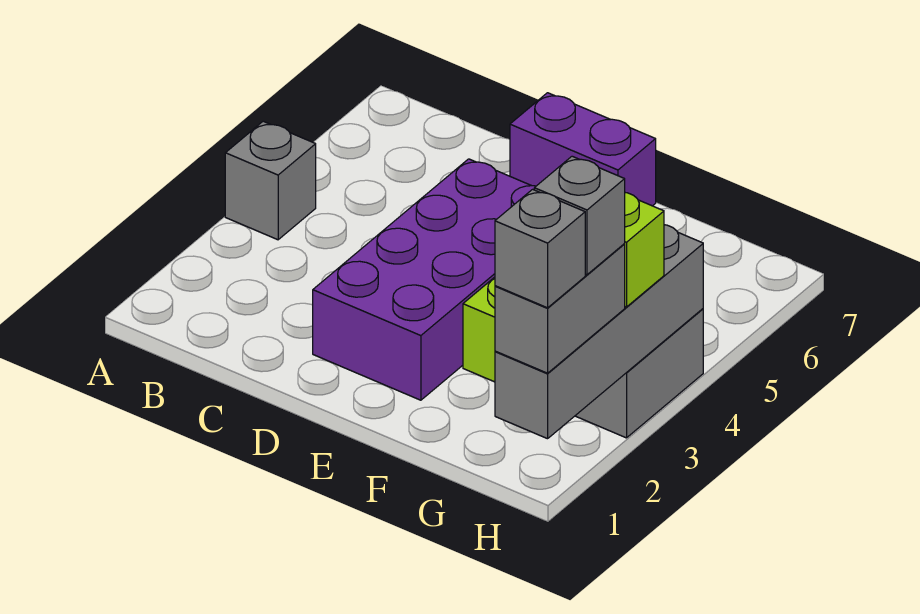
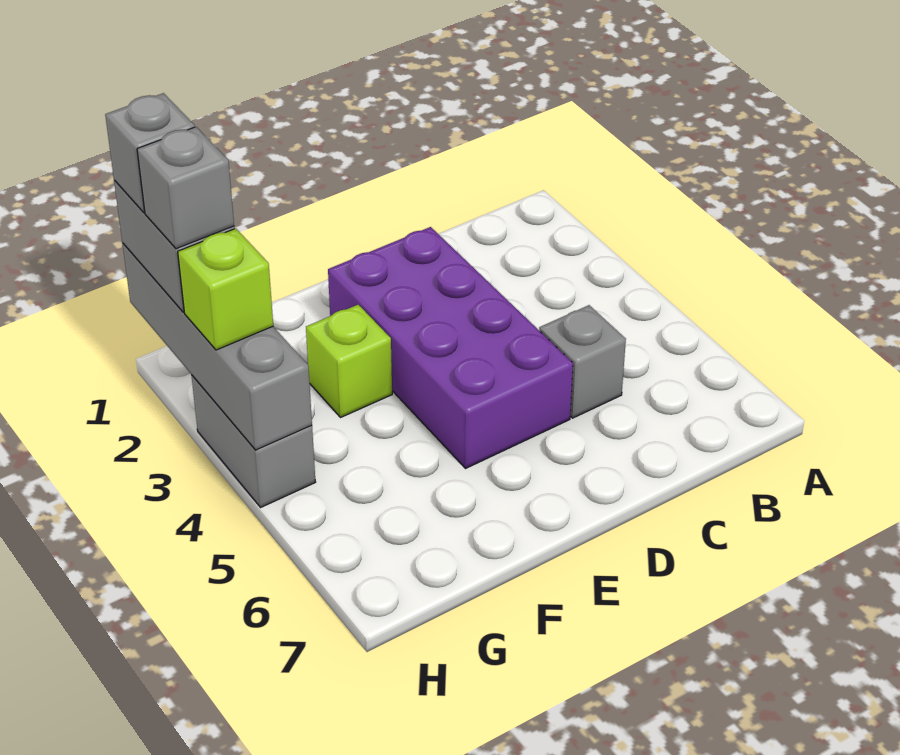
grey 1x1 brick [225,121,316,240] -> grey 1x1 brick moved to [539,305,626,418]
purple 1x2 brick [510,93,656,206] -> none

